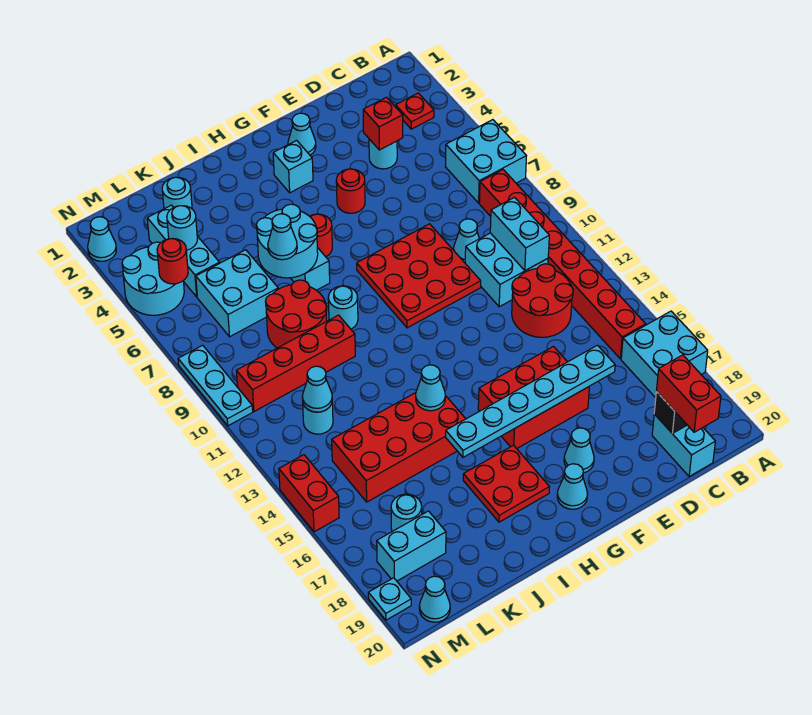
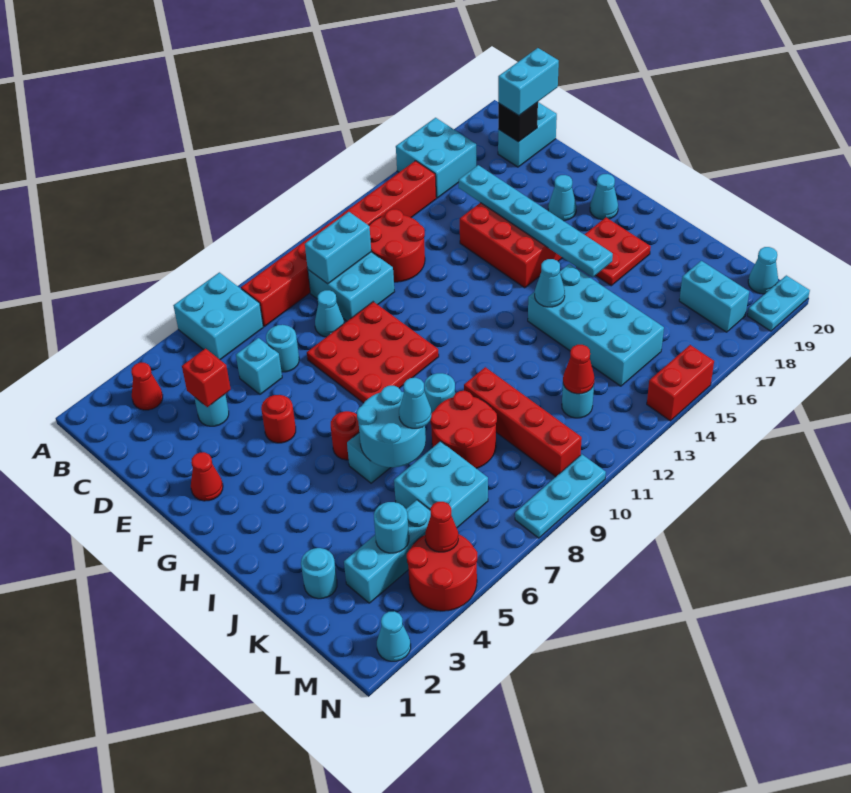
red 1x1 plate [396,93,434,129] -> red 1x1 cone [131,363,163,410]
red 1x2 brick [656,355,721,432] -> cyan 1x2 brick [498,48,559,116]
cyan 1x1 cone [288,113,316,155] -> red 1x1 cone [191,452,223,501]
cyan 1x1 brick [273,140,313,193] -> cyan 1x1 brick moved to [236,338,282,394]
red 2x4 brick [332,393,466,502] -> cyan 2x4 brick [528,264,664,386]
cyan 1x1 cone [302,366,332,412] -> red 1x1 cone [563,345,594,394]
cyan 1x1 round brick [391,494,422,531] -> cyan 1x1 round brick moved to [266,325,299,372]
cyan 2x2 round brick [122,242,184,315] -> red 2x2 round brick [407,534,477,611]
red 1x1 round brick [157,238,188,284] -> red 1x1 cone [425,502,458,552]
cyan 1x1 plate [368,578,411,620] -> cyan 1x2 plate [747,275,810,331]

